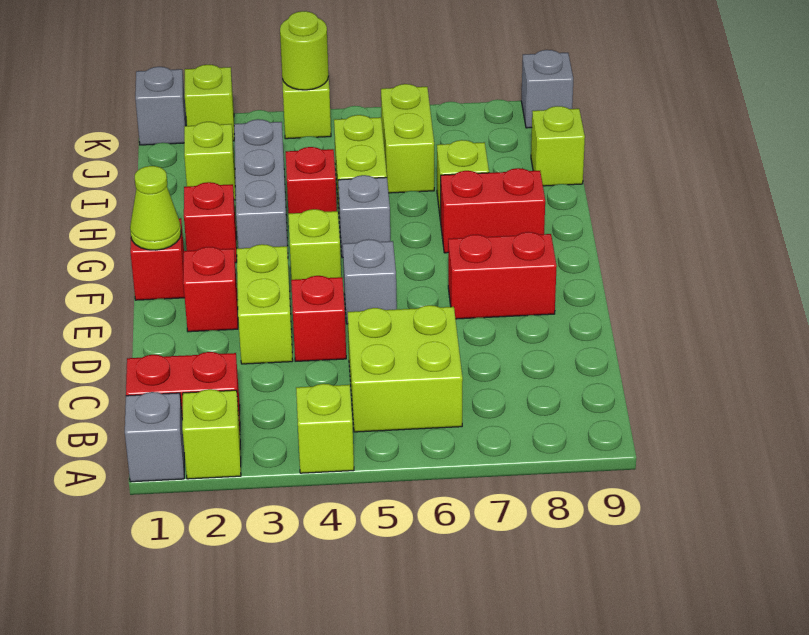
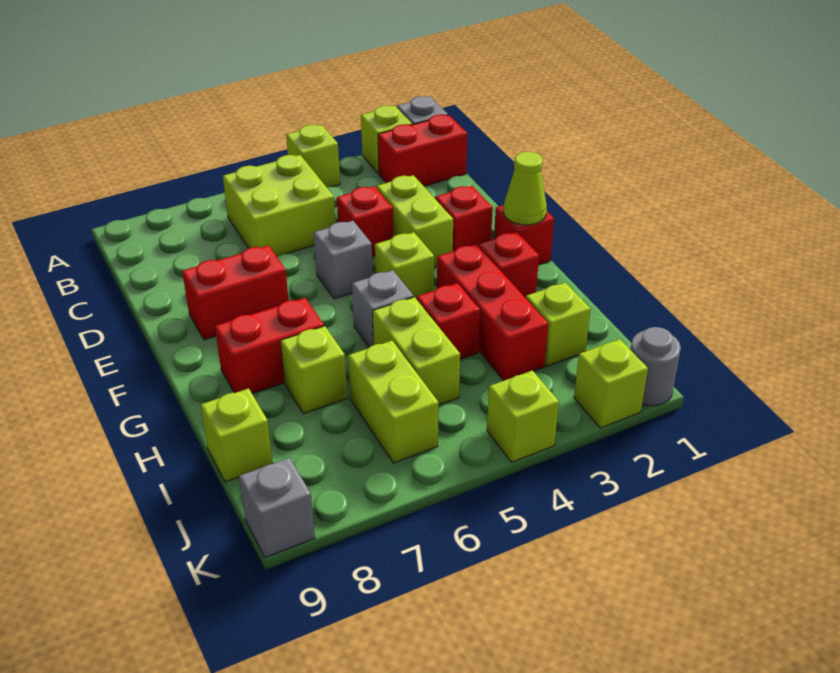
grey 1x3 brick [234,119,288,251] -> red 1x3 brick [437,244,548,381]
grey 1x1 brick [135,67,186,145] -> grey 1x1 round brick [631,327,681,406]
lime 1x1 round brick [280,11,329,90] -> none

